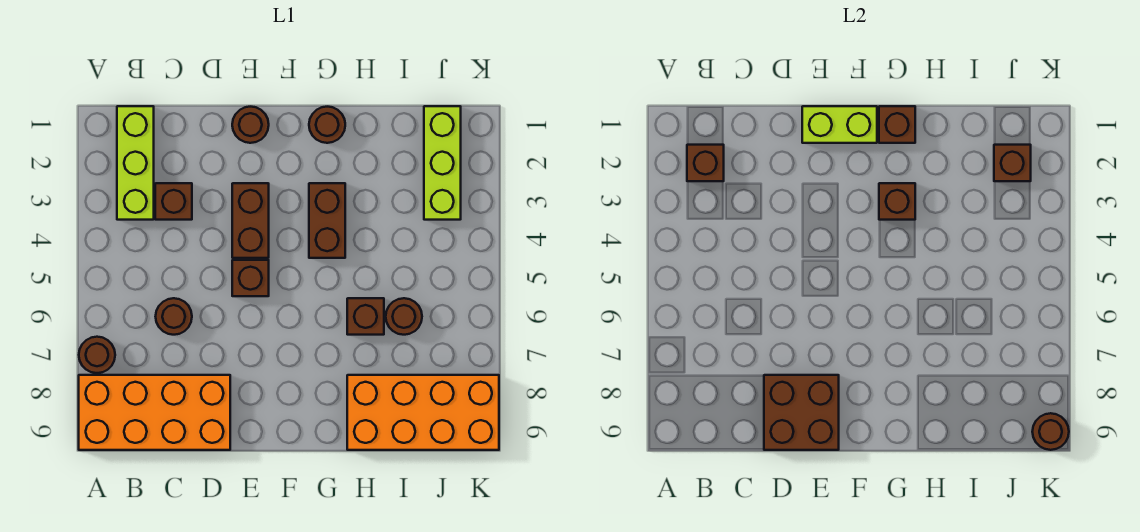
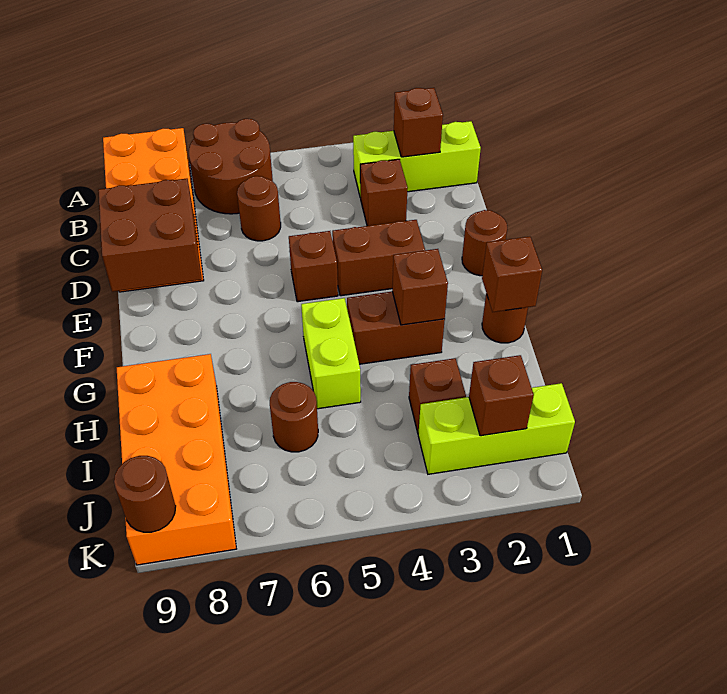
brown 1x1 round brick [79,337,115,373] -> brown 2x2 round brick [189,119,273,214]
lime 1x2 brick [802,106,877,143] -> lime 1x2 brick moved to [301,298,361,409]
brown 1x1 brick [347,298,384,335] -> brown 1x1 brick moved to [409,358,466,433]

